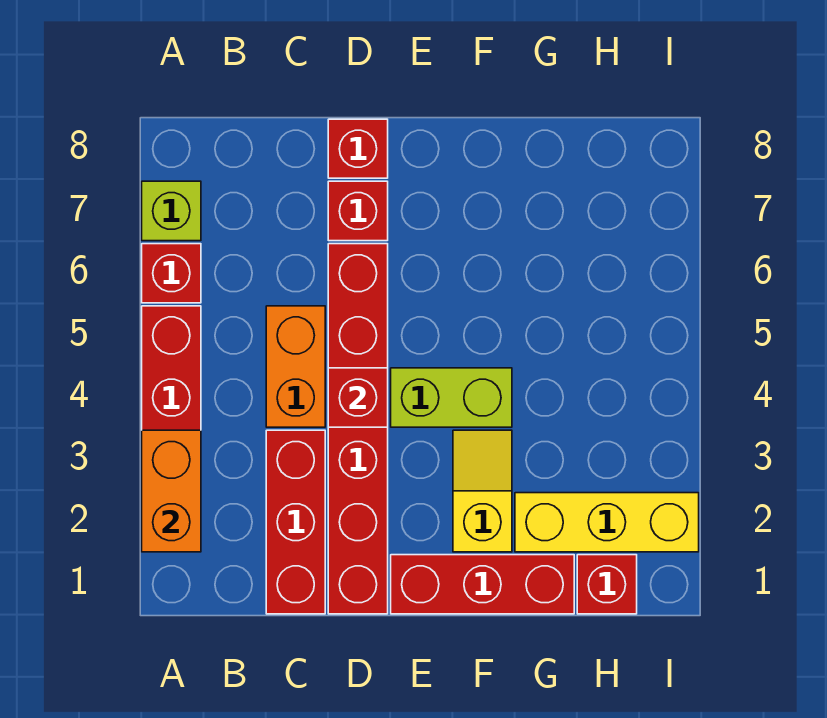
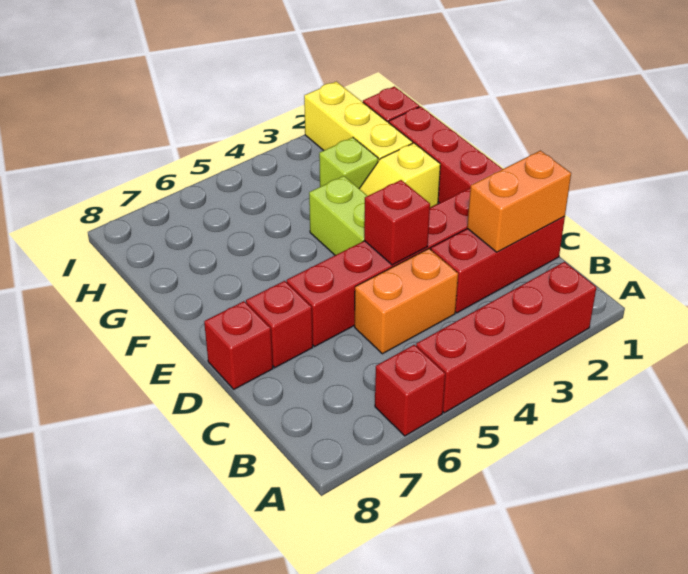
orange 1x2 brick [142,430,201,552] -> orange 1x2 brick moved to [467,151,571,252]
lime 1x1 brick [142,181,201,241] -> lime 1x1 brick moved to [319,137,378,188]

